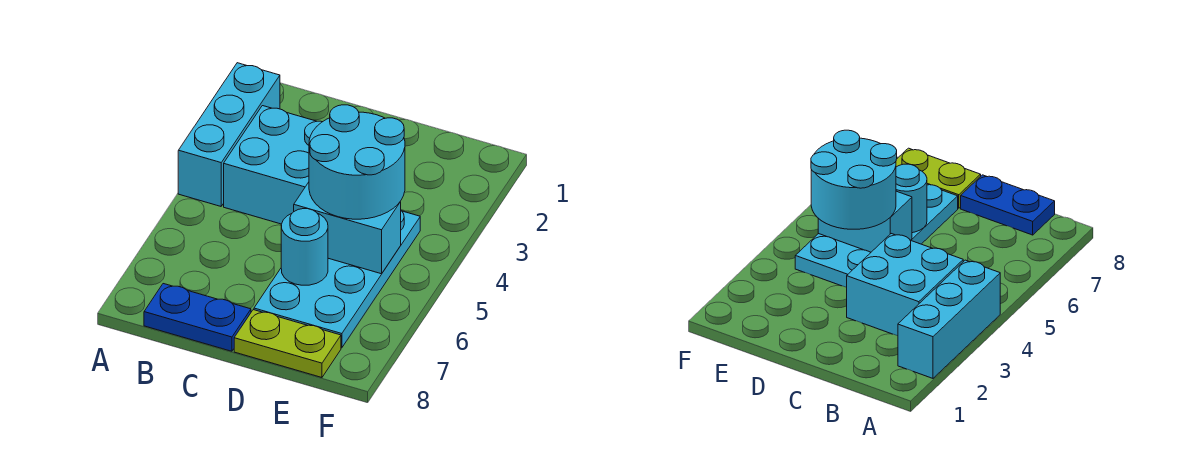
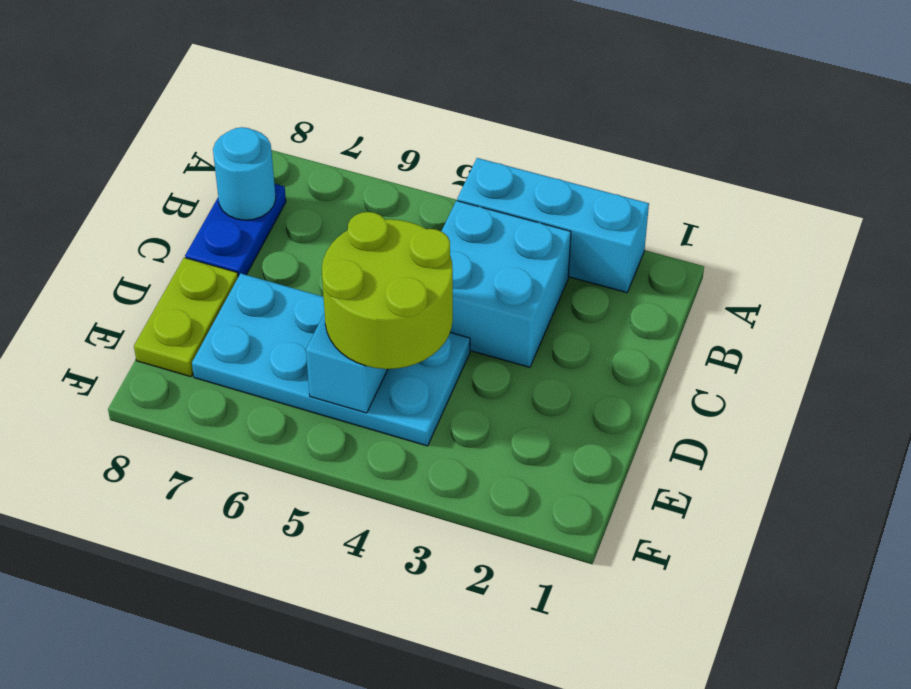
cyan 2x2 round brick [309,105,405,219] -> lime 2x2 round brick [322,212,453,369]
cyan 1x1 round brick [281,209,328,285] -> cyan 1x1 round brick moved to [213,127,276,220]

